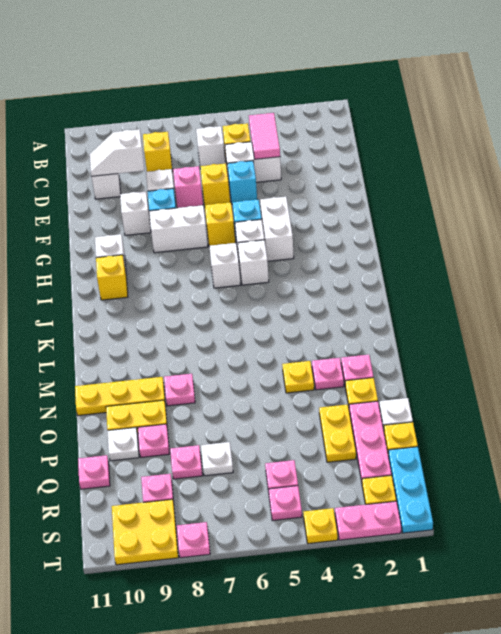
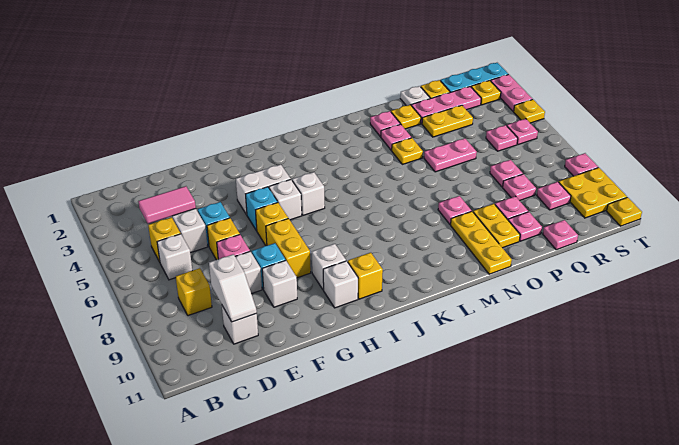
white 1x2 brick [149,205,208,253] -> yellow 1x2 brick [266,218,311,278]
white 1x1 brick [209,243,241,288] -> white 1x1 brick moved to [312,244,346,290]
none -> pink 1x2 plate [424,138,477,172]
white 1x1 plate [107,427,139,461] -> pink 1x1 plate [508,212,542,241]
white 1x1 plate [201,442,233,476] -> pink 1x1 plate [490,160,523,187]
none -> yellow 1x1 plate [607,197,642,226]

